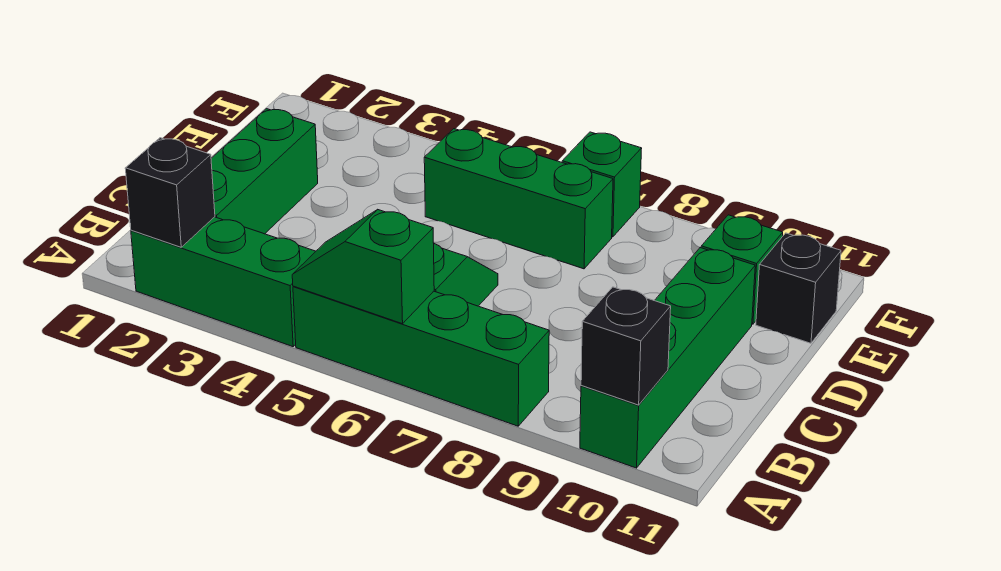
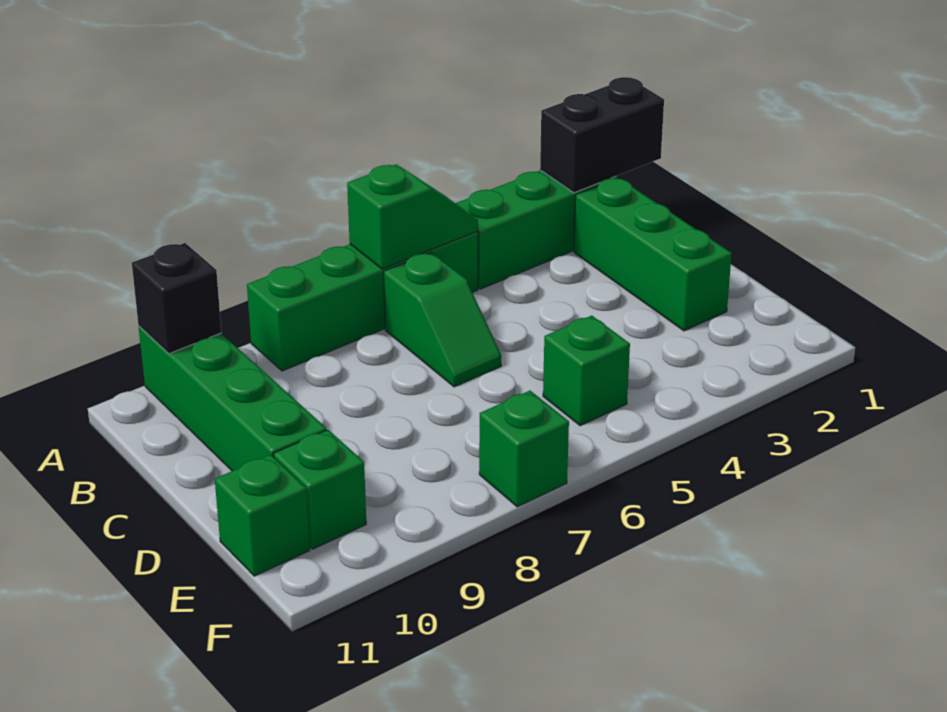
black 1x1 brick [125,138,215,247] -> black 1x2 brick [540,77,664,193]
green 1x3 brick [424,129,613,269] -> green 1x1 brick [543,316,630,426]
black 1x1 brick [756,233,841,343] -> green 1x1 brick [215,455,310,576]

